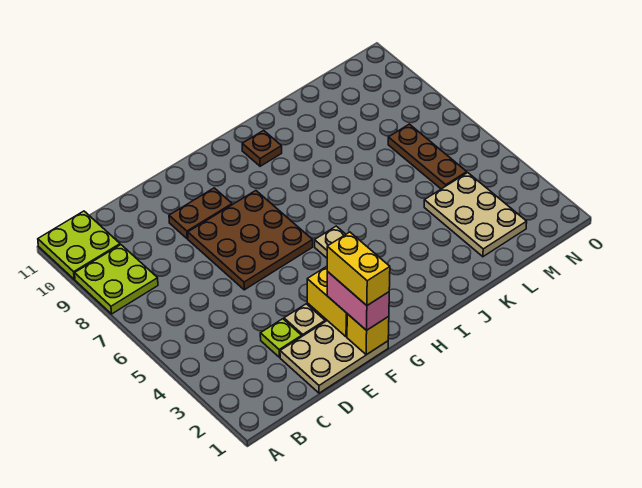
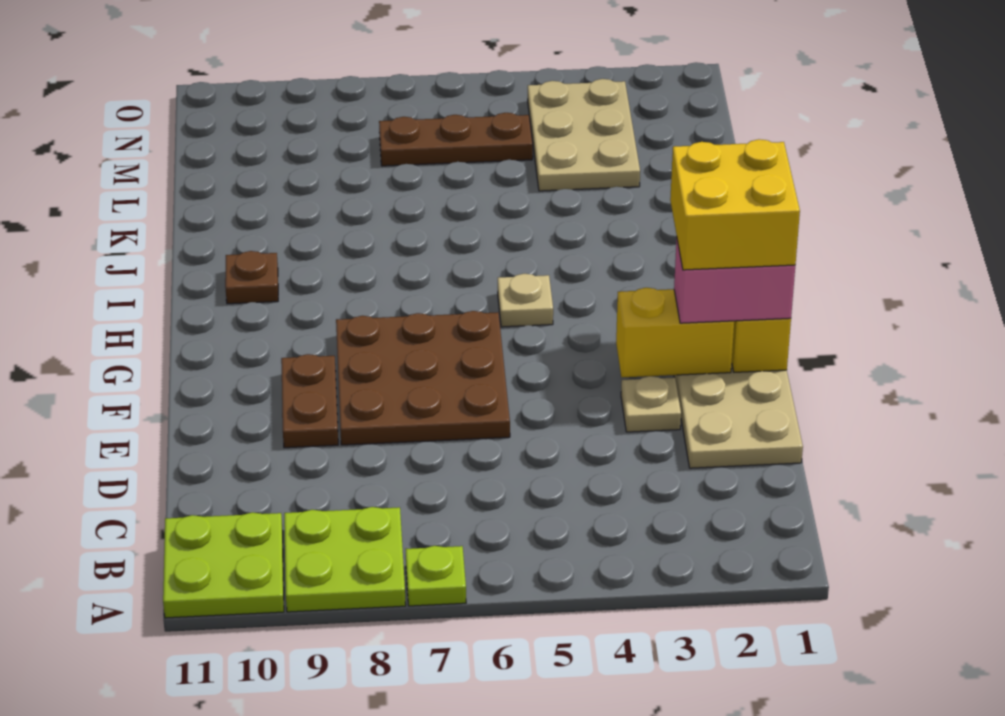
lime 1x1 plate [260,319,302,357] -> lime 1x1 plate moved to [406,546,466,606]
yellow 1x2 brick [327,232,390,305] -> yellow 2x2 brick [670,139,800,270]
tan 2x3 plate [424,173,527,257] -> tan 2x3 plate turned to [528,79,640,191]

